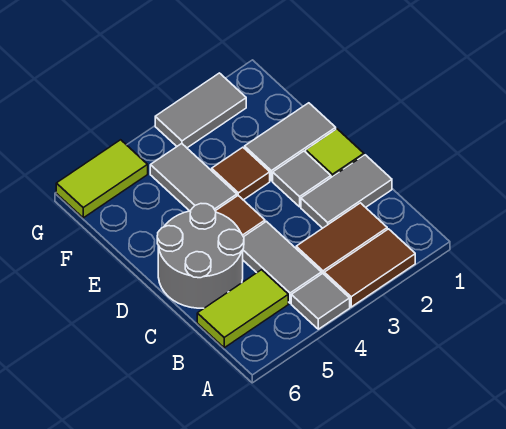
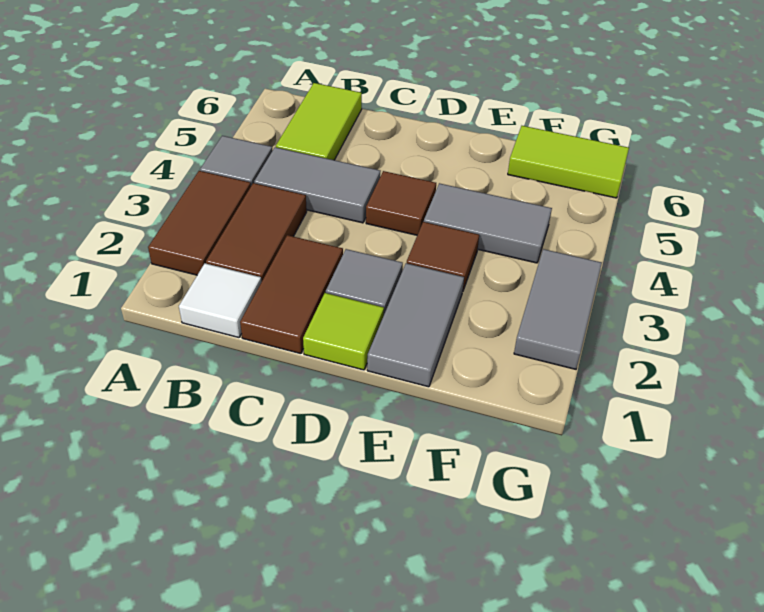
none -> white 1x1 tile [179,263,262,338]
grey 1x2 tile [301,155,392,228] -> brown 1x2 tile [240,235,343,354]
grey 2x2 round brick [157,204,244,308] -> none
lime 1x2 tile [56,140,148,218] -> lime 1x2 tile turned to [508,126,629,198]

